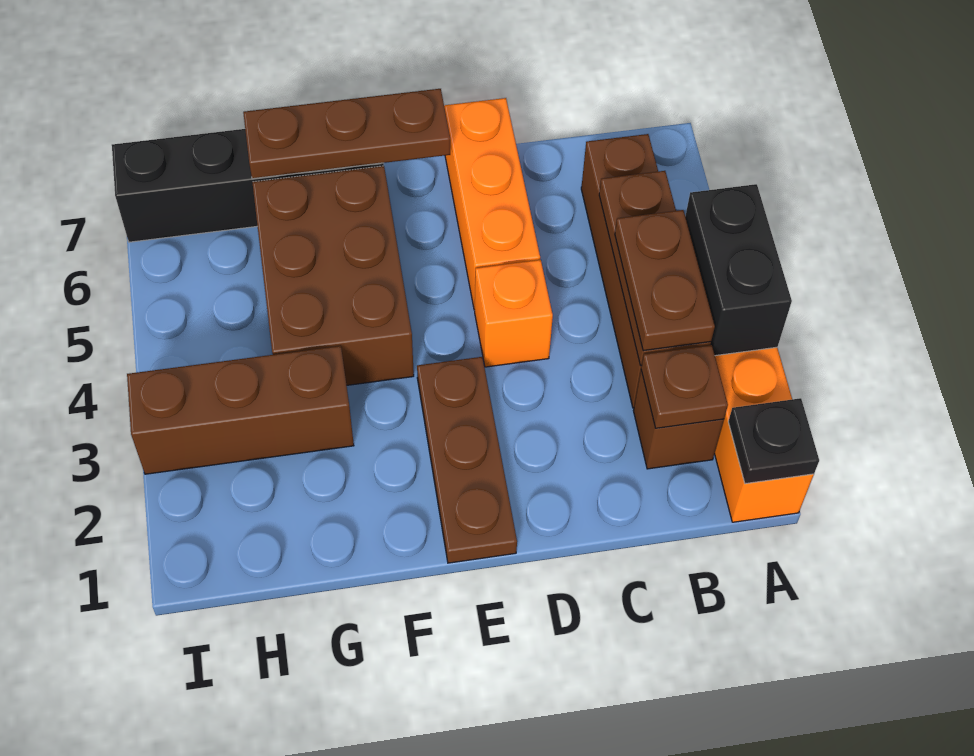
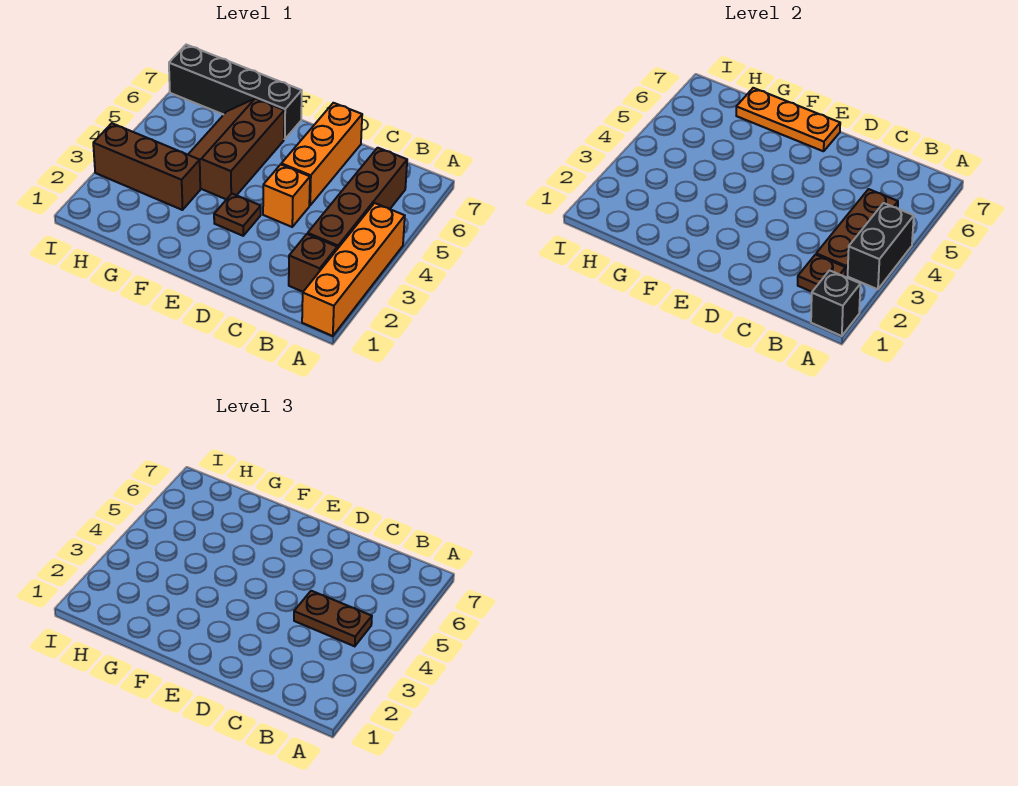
black 1x1 plate [728,398,819,484] -> black 1x1 brick [811,270,860,336]
brown 1x2 plate [615,210,715,351] -> brown 1x2 plate turned to [294,591,372,646]
brown 1x3 plate [417,357,517,563] -> brown 1x1 plate [214,194,261,236]
brown 1x3 plate [243,89,450,179] -> orange 1x3 plate [736,88,840,151]
brown 2x3 brick [252,166,414,385] -> brown 2x3 slope [188,99,284,199]

